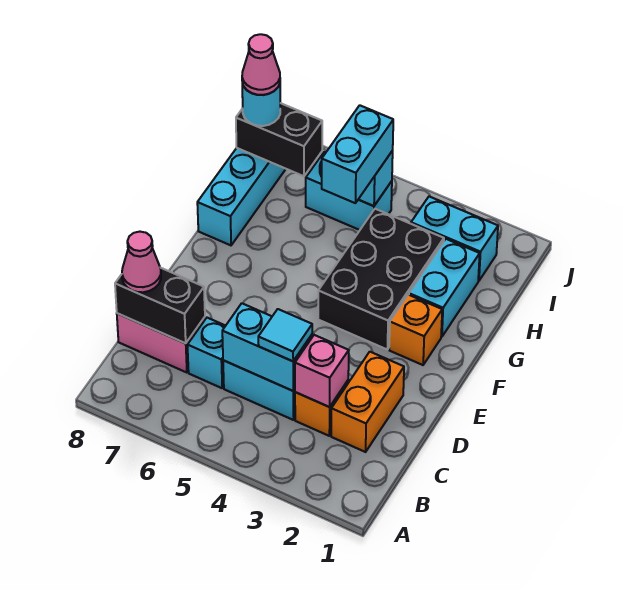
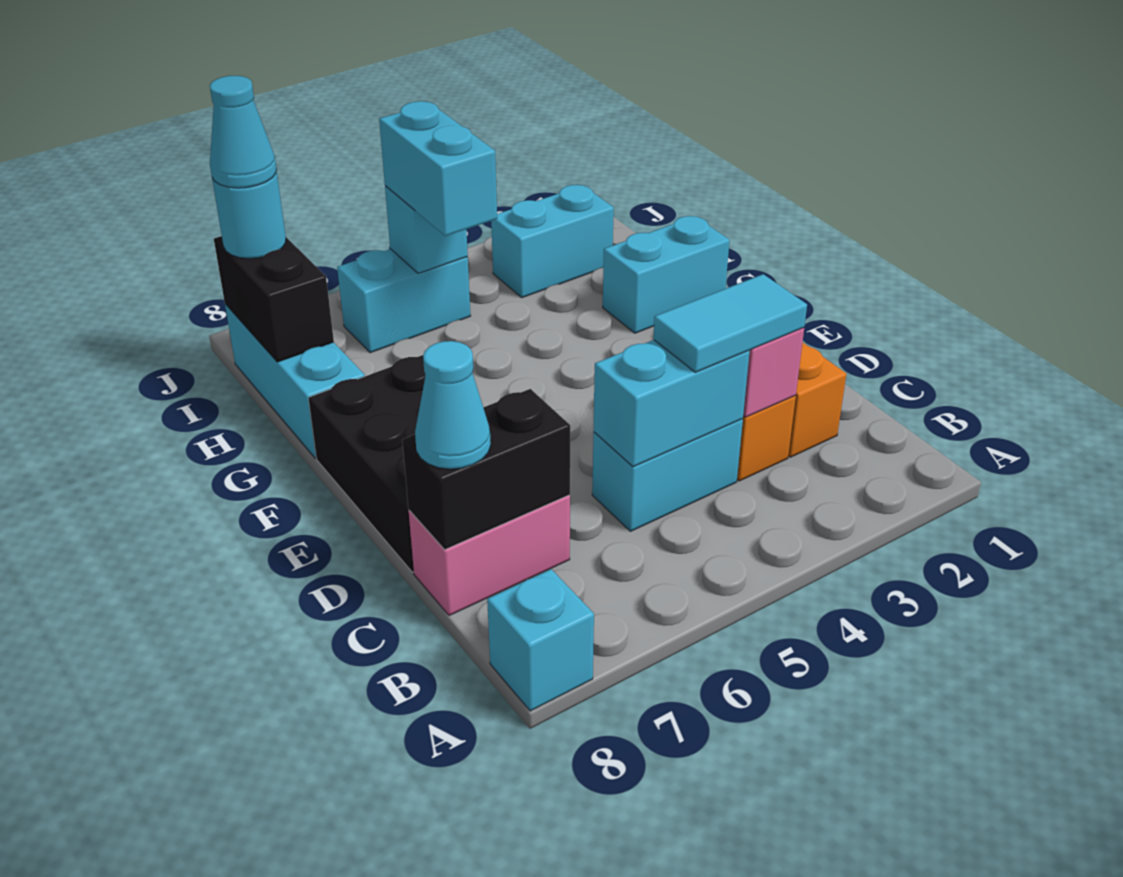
cyan 1x1 tile [258,309,312,361] -> cyan 1x2 tile [653,274,807,372]
cyan 1x1 brick [188,318,225,388] -> cyan 1x1 brick moved to [487,569,594,711]
pink 1x1 cone [122,232,161,292] -> cyan 1x1 cone [415,341,491,469]
orange 1x1 brick [389,295,442,365] -> none
black 2x3 brick [318,209,444,349] -> black 2x3 brick moved to [308,355,425,572]
cyan 1x2 brick [409,239,480,337] -> cyan 1x2 brick turned to [603,216,730,333]
black 1x2 brick [236,103,322,176] -> black 1x2 brick turned to [214,236,334,362]
pink 1x1 cone [242,34,280,95] -> cyan 1x1 cone [210,76,276,188]

